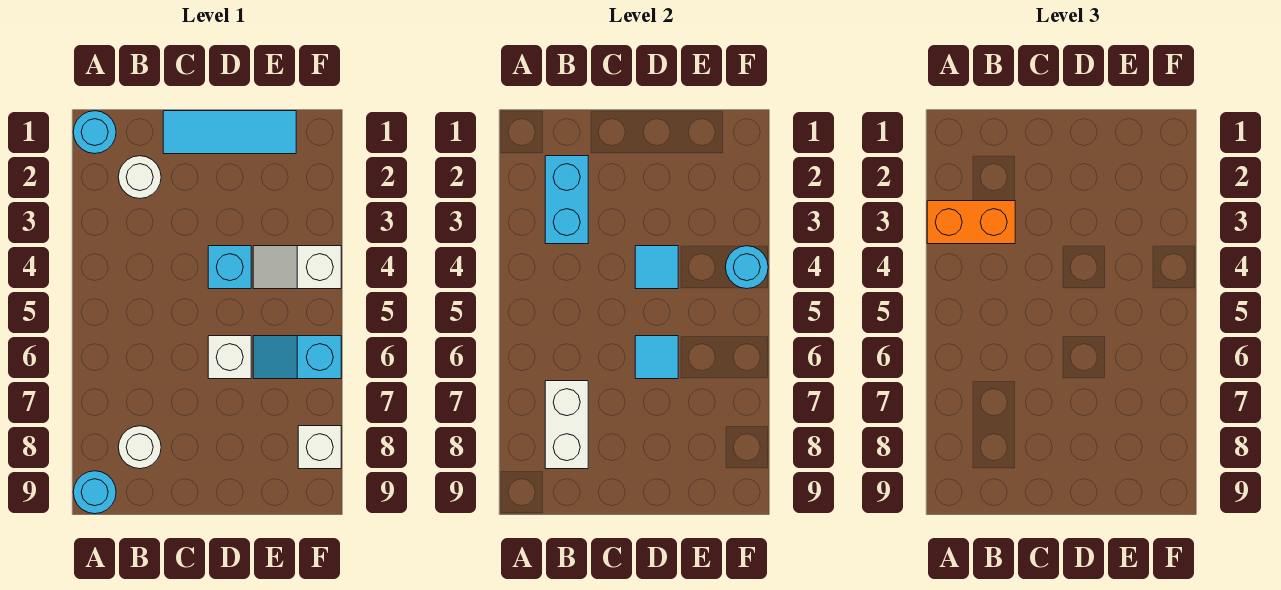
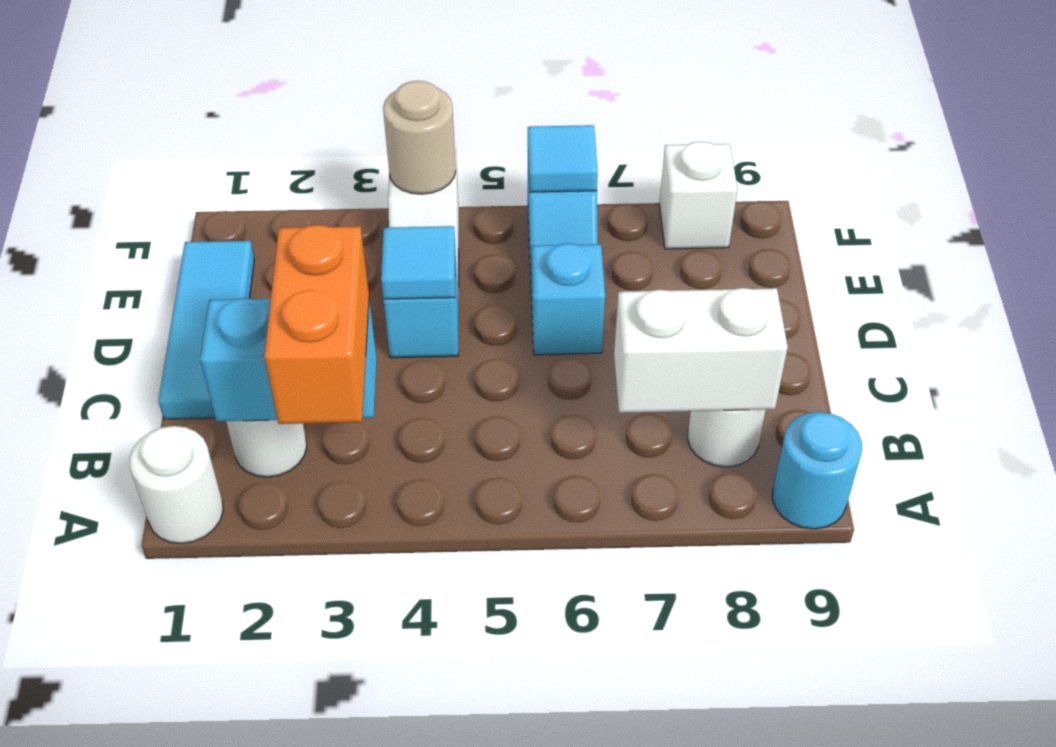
cyan 1x1 round brick [73,111,116,154] -> white 1x1 round brick [129,426,223,544]
white 1x1 brick [208,336,251,379] -> cyan 1x1 brick [532,243,605,355]
cyan 1x1 tile [635,336,678,379] -> cyan 1x1 tile moved to [528,125,598,192]
cyan 1x1 round brick [725,246,768,289] -> tan 1x1 round brick [383,81,456,194]

